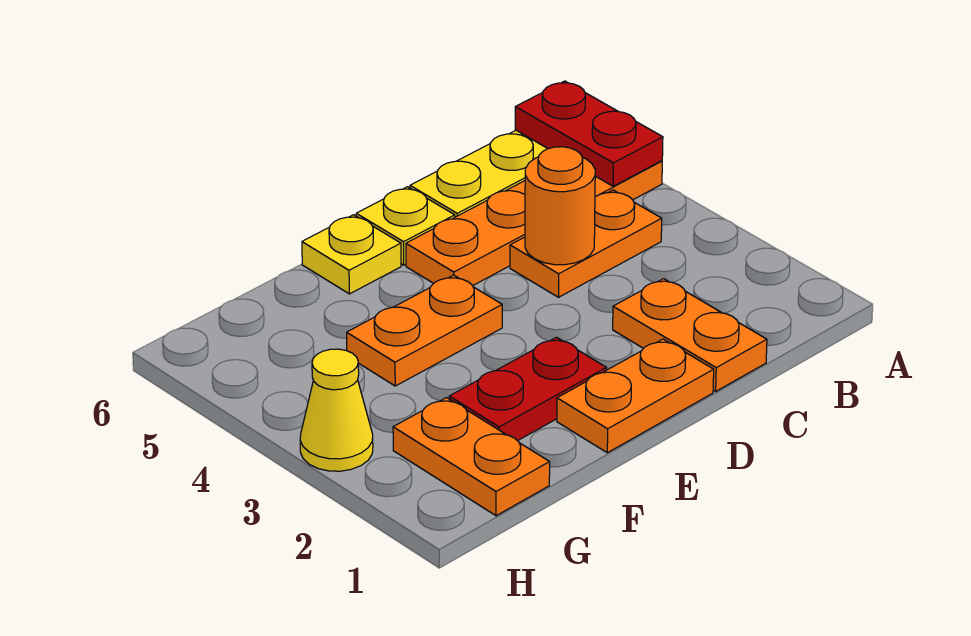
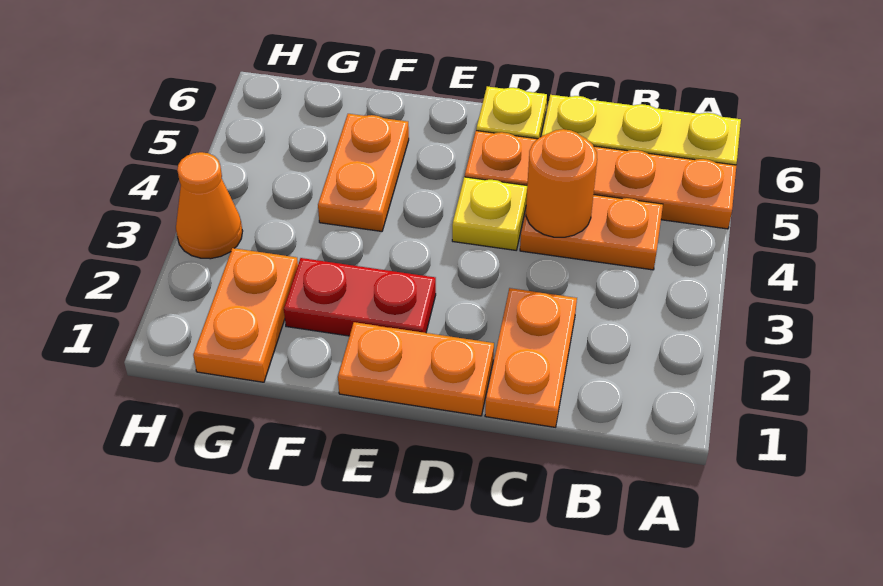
red 1x2 plate [515,81,663,186] -> none
orange 1x2 plate [347,275,502,386] -> orange 1x2 plate turned to [318,114,409,231]
yellow 1x1 plate [302,215,401,294] -> yellow 1x1 plate moved to [452,177,527,250]
yellow 1x1 cone [300,349,373,471] -> orange 1x1 cone [176,152,243,259]

